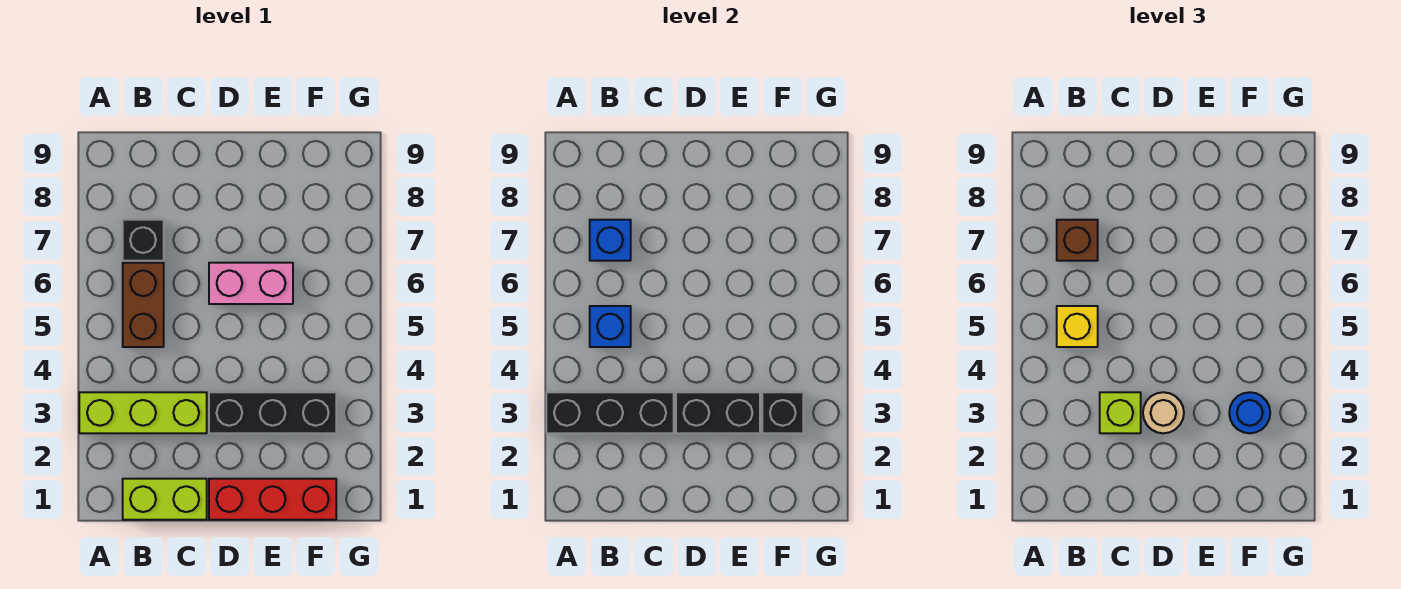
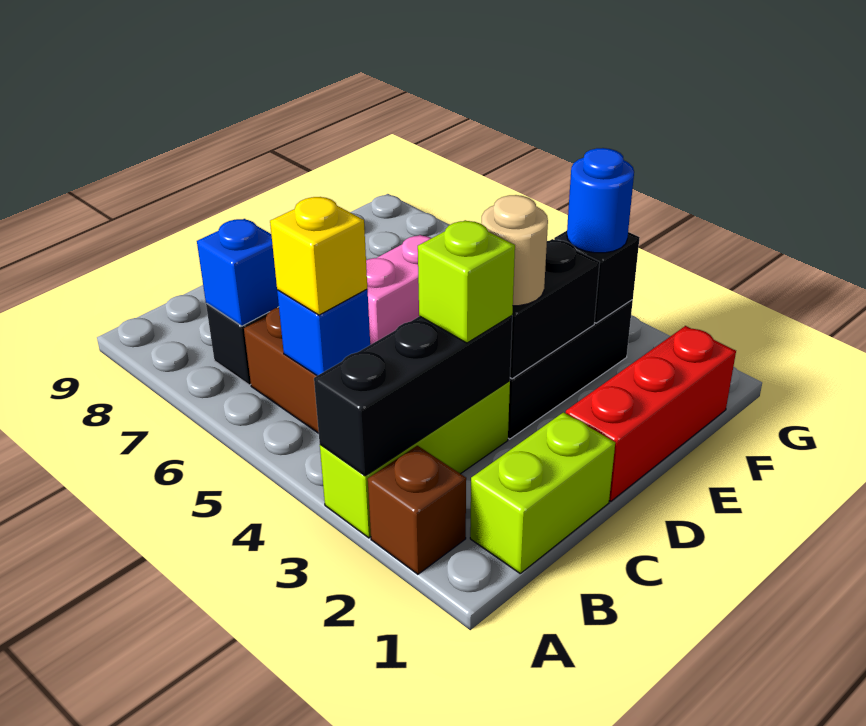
brown 1x1 brick [1057,220,1098,261] -> brown 1x1 brick moved to [368,446,466,574]

